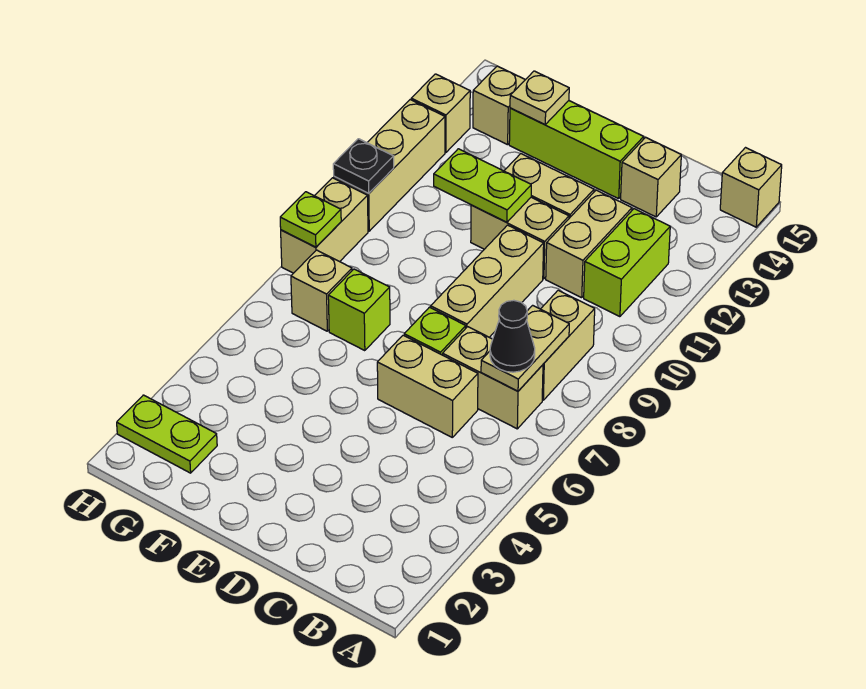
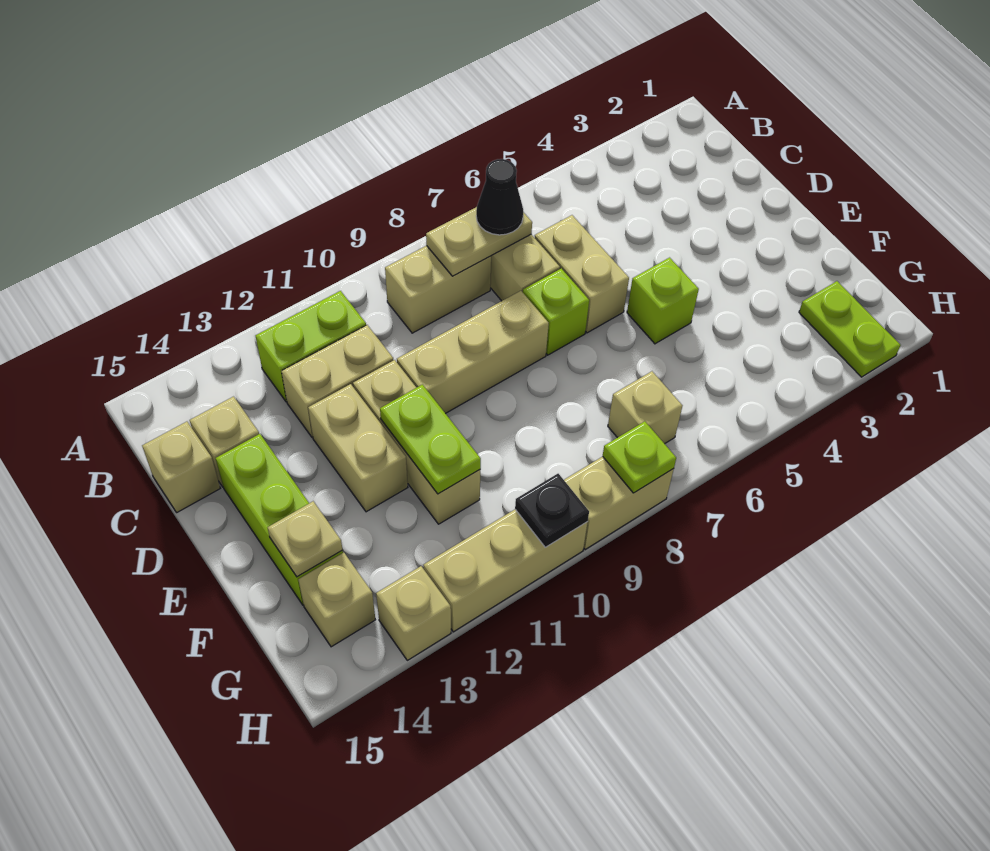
tan 1x1 brick [720,148,782,227] -> tan 1x1 brick moved to [142,422,220,513]
tan 1x2 brick [471,197,569,279] -> tan 1x3 brick [353,360,480,524]
lime 1x1 brick [328,269,390,351] -> lime 1x1 brick moved to [627,258,699,344]

